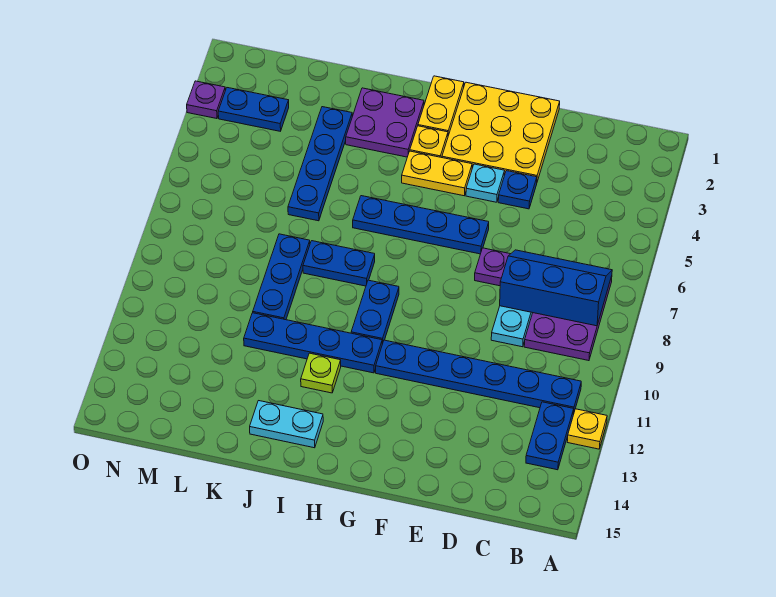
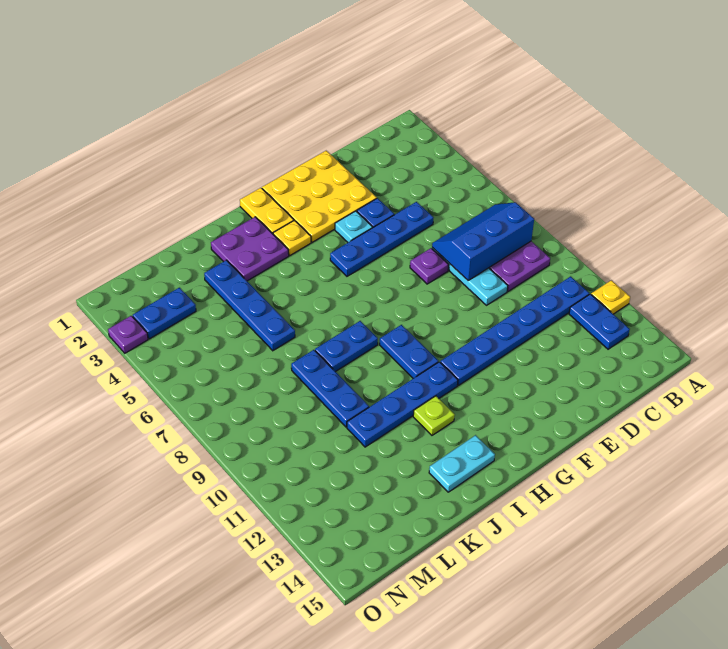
blue 1x4 plate [353,196,489,254] -> blue 1x4 plate moved to [330,202,434,276]
yellow 1x2 plate [402,151,472,196] -> none

